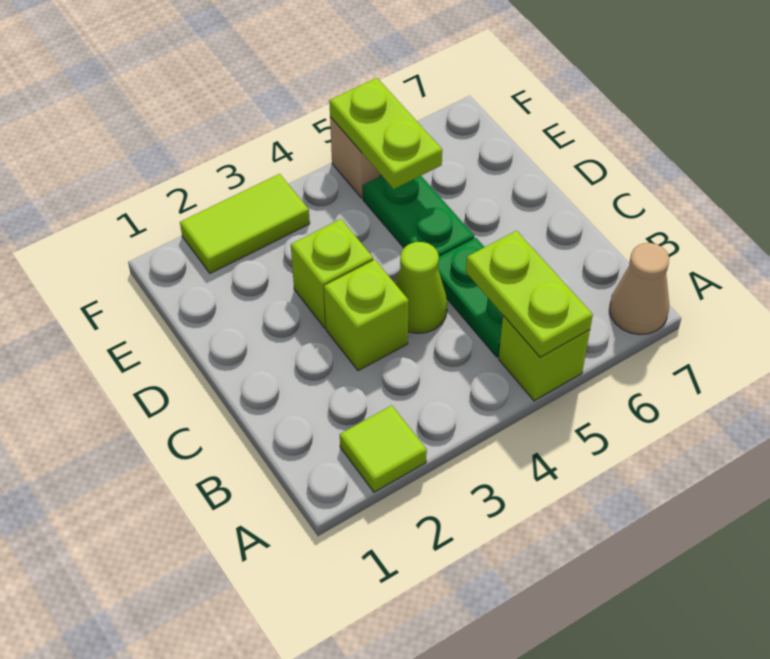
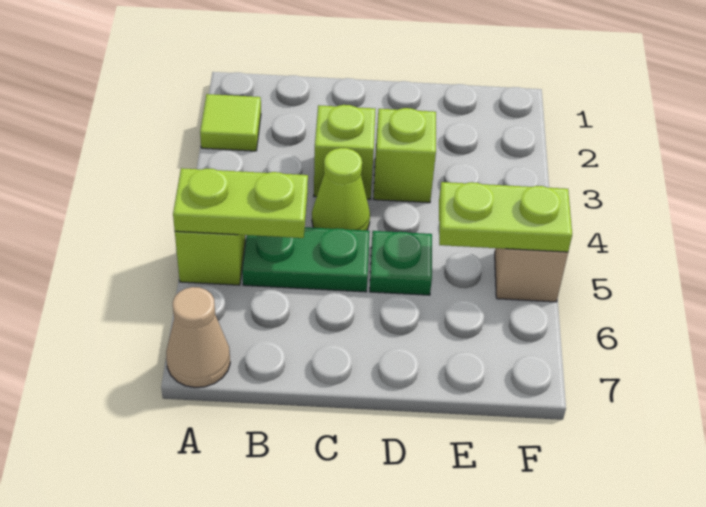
green 1x2 plate [363,176,474,257] -> green 1x1 plate [370,231,432,295]
lime 1x2 tile [180,174,310,273] -> none

